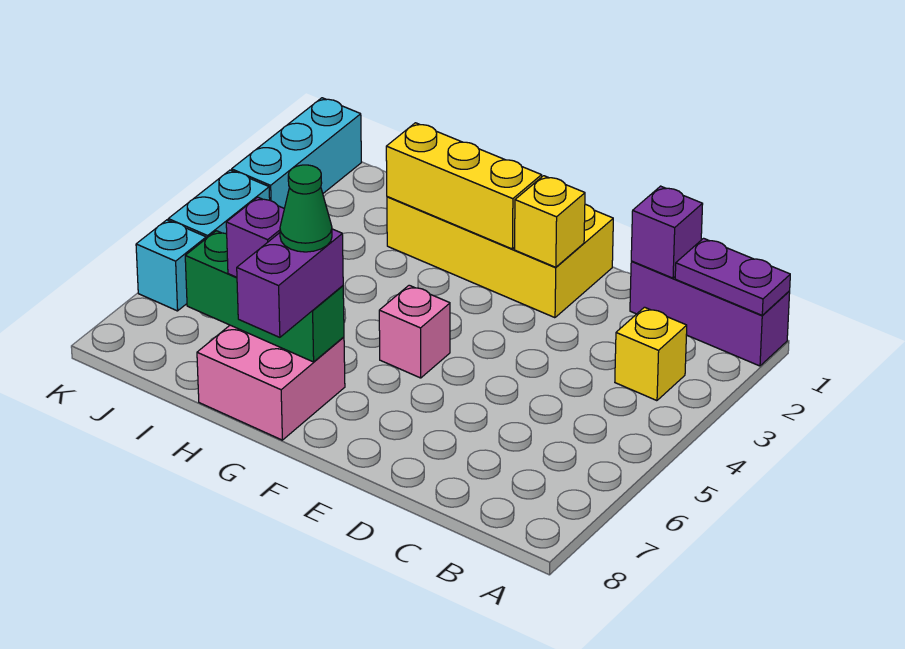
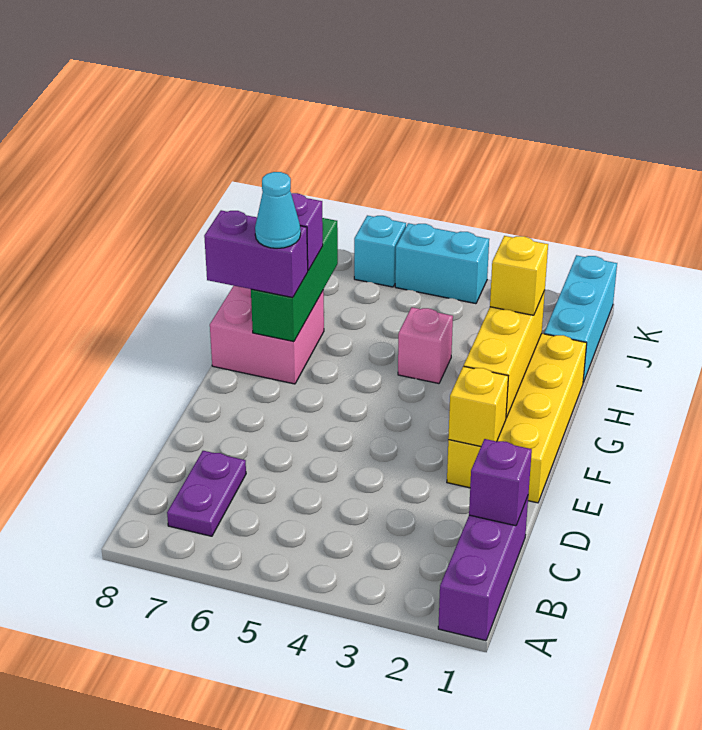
purple 1x2 plate [675,238,790,315] -> purple 1x2 plate moved to [167,451,246,536]
yellow 1x1 brick [615,307,687,401] -> yellow 1x1 brick moved to [490,236,548,315]
pink 1x1 brick [379,285,450,378] -> pink 1x1 brick moved to [398,307,453,384]
green 1x1 cone [280,165,332,252] -> cyan 1x1 cone [255,172,301,248]
cyan 1x3 brick [232,98,361,208] -> cyan 1x3 brick turned to [544,255,617,383]

